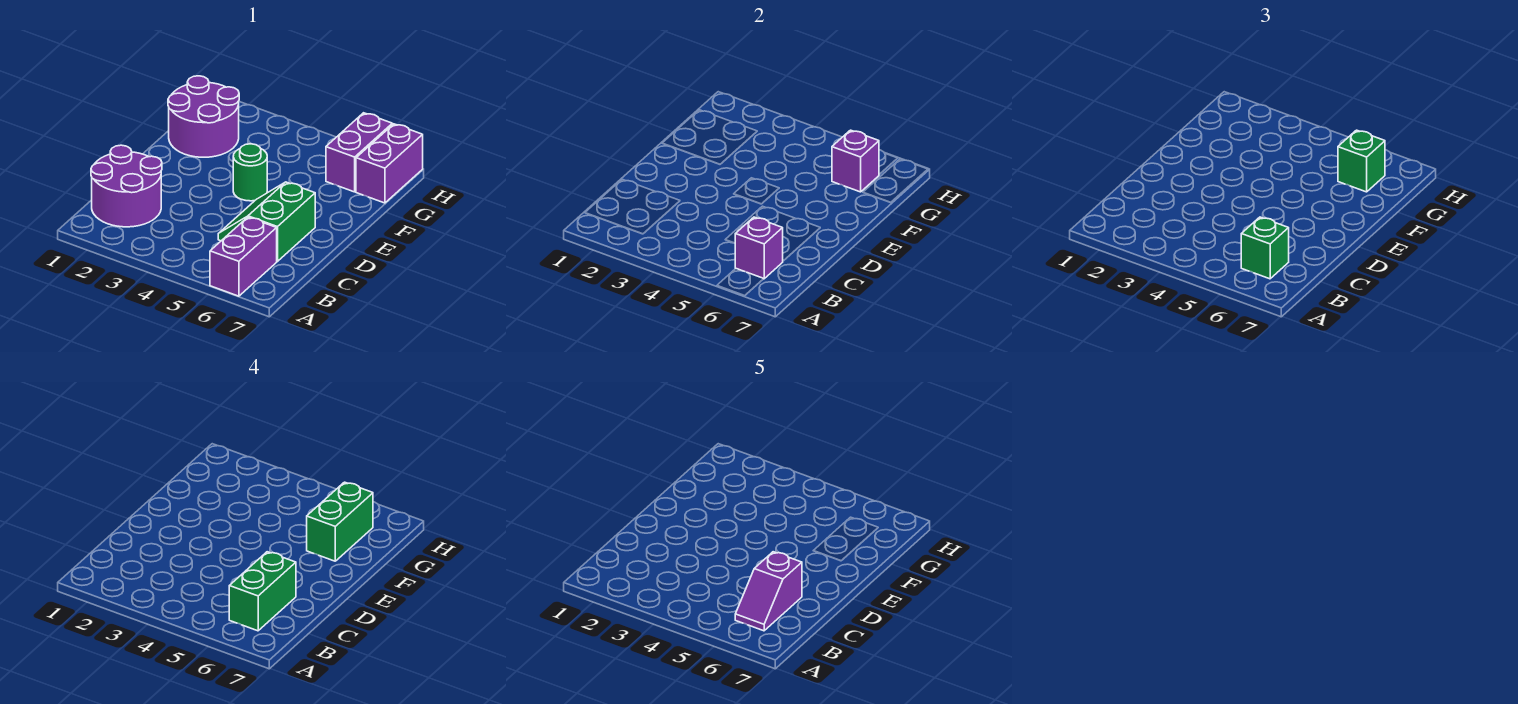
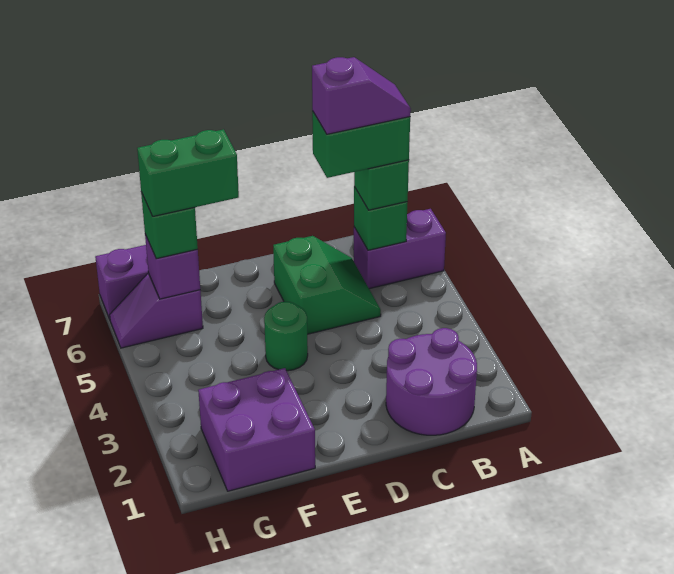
purple 1x1 brick [735,217,783,279] -> green 1x1 brick [354,187,408,250]
green 2x2 slope [218,182,315,261] -> green 2x2 slope turned to [273,236,381,334]
purple 2x2 round brick [168,76,239,157] -> purple 2x2 brick [198,368,315,491]
purple 1x2 brick [326,113,392,192] -> purple 1x2 slope [110,273,203,348]

